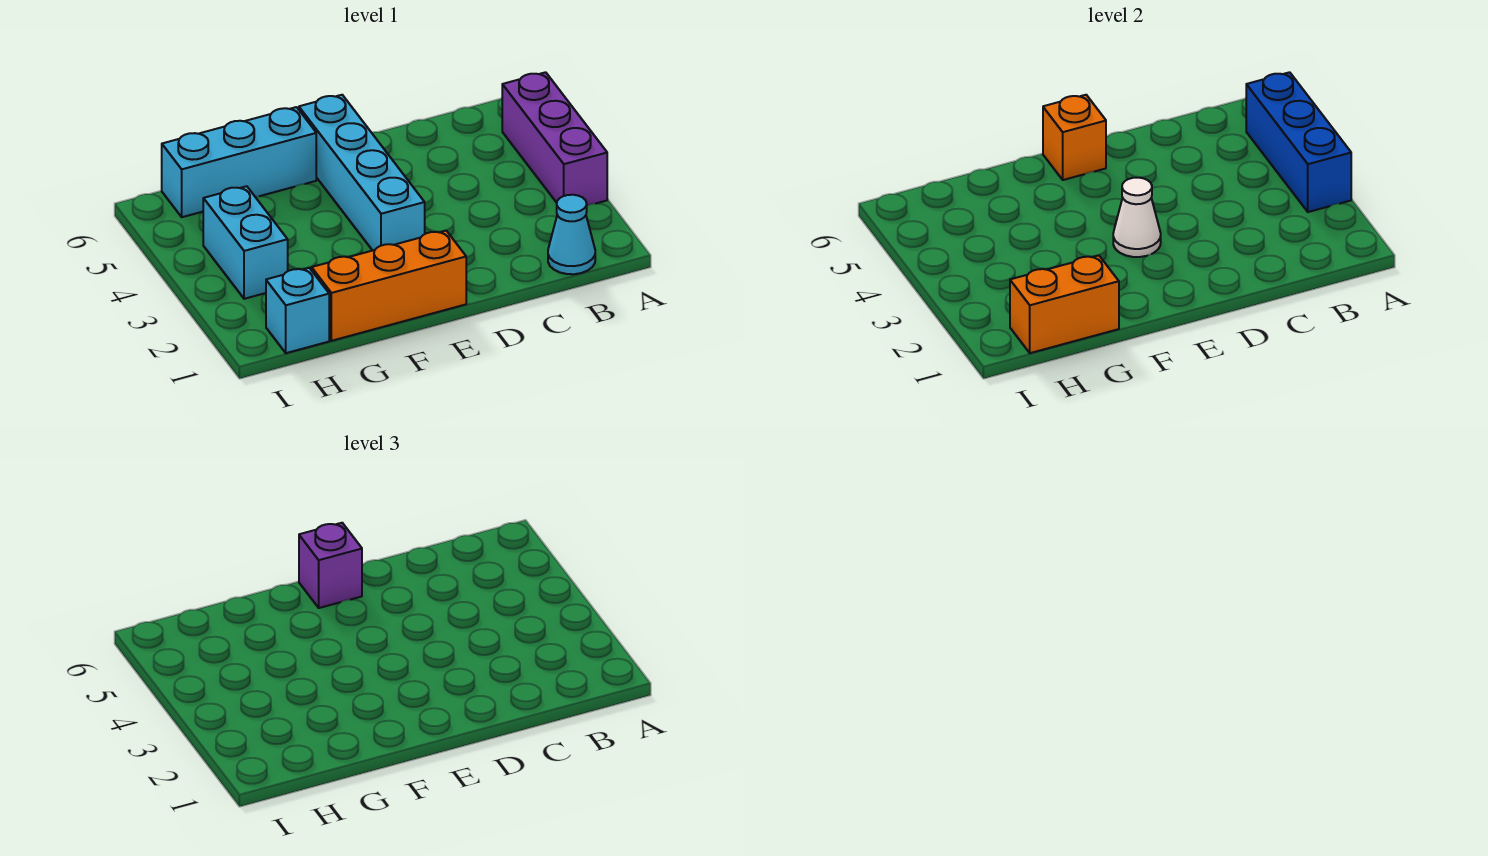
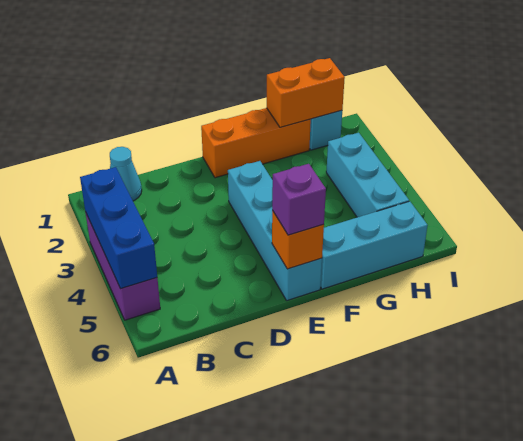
white 1x1 cone [1113,178,1161,257] -> none
cyan 1x2 brick [203,186,288,299] -> cyan 1x3 brick [326,133,409,217]

